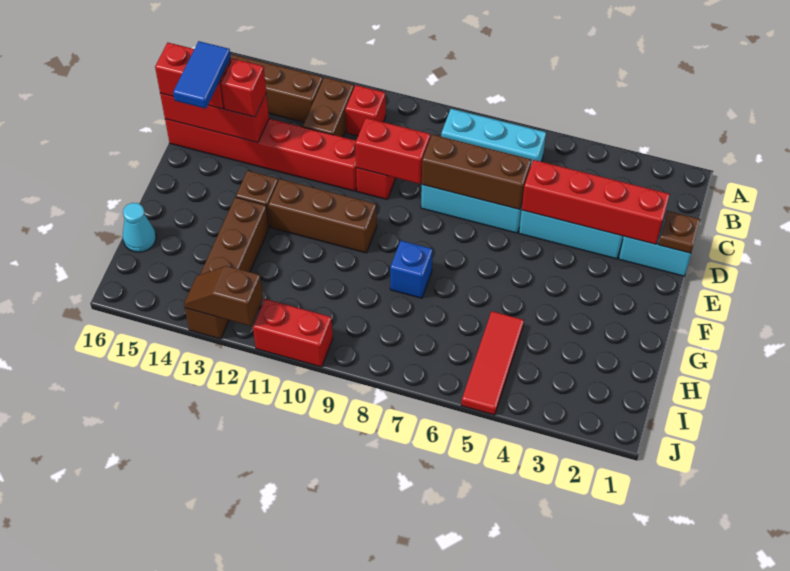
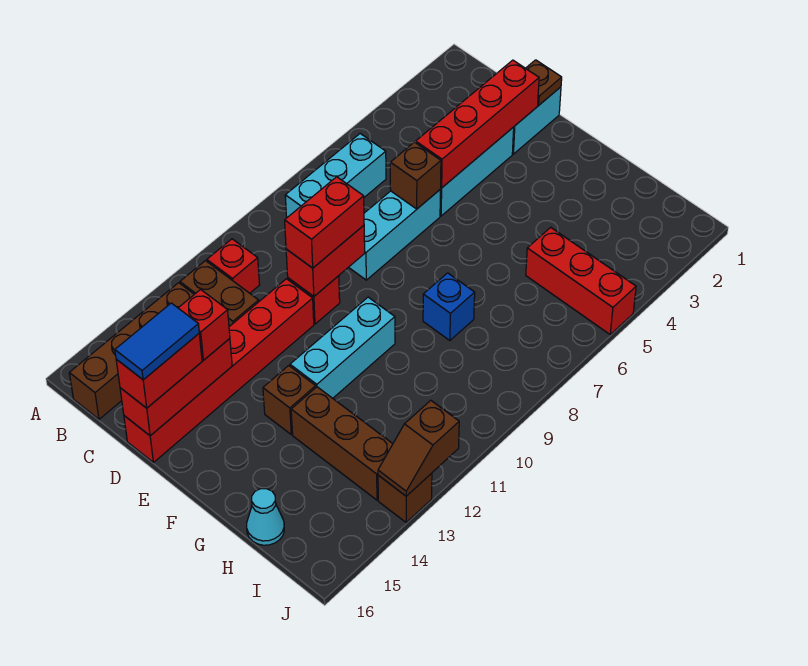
brown 1x3 brick [422,134,531,210] -> brown 1x1 brick [390,142,441,209]
blue 1x2 tile [173,41,231,109] -> blue 1x2 tile turned to [115,303,199,380]
brown 1x3 brick [268,179,377,253] -> cyan 1x3 brick [290,297,395,398]
red 1x3 tile [461,311,524,415] -> red 1x3 brick [526,227,636,334]
red 1x2 brick [253,299,333,367] -> red 1x2 brick moved to [285,177,364,268]

